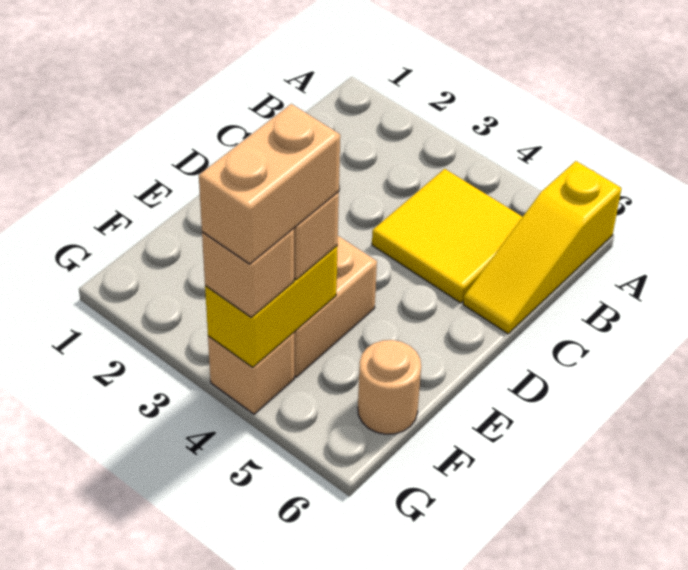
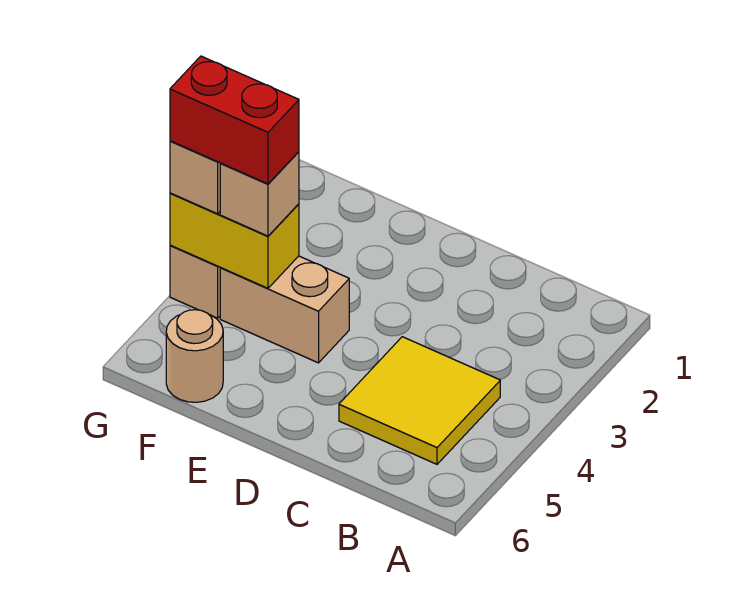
yellow 1x3 slope [463,161,621,334] -> none
tan 1x2 brick [199,104,340,264] -> red 1x2 brick [170,56,299,184]

